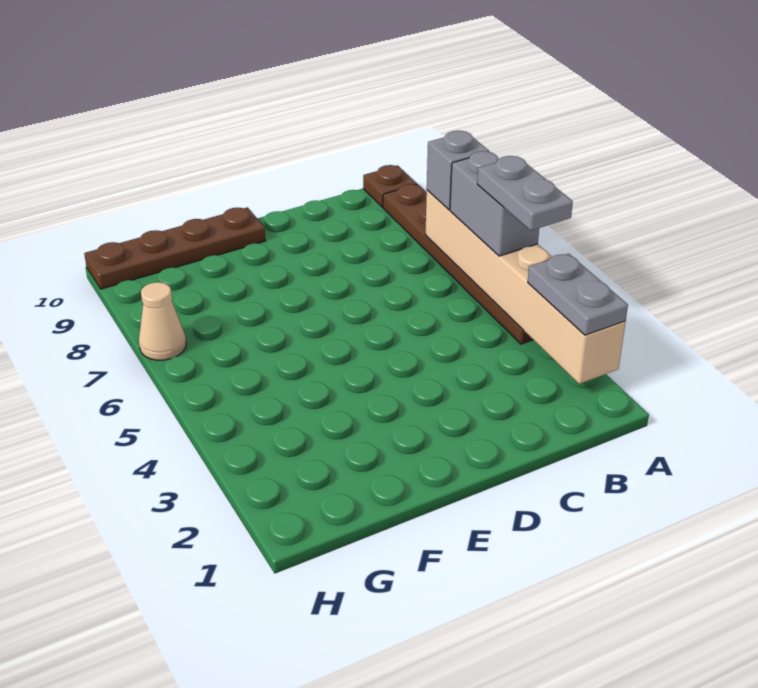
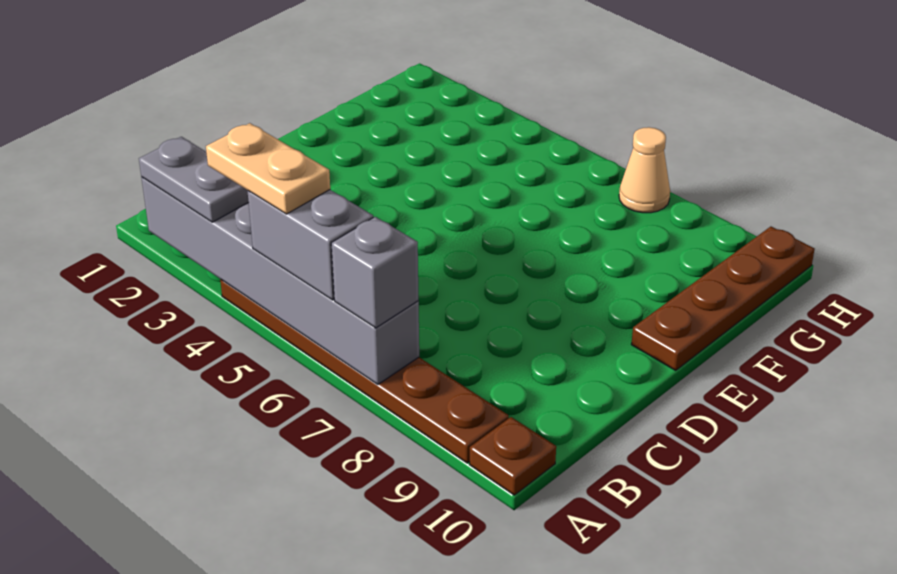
tan 1x6 brick [425,190,625,384] -> grey 1x6 brick [141,177,419,385]
grey 1x2 plate [477,156,573,230] -> tan 1x2 plate [206,123,330,214]

